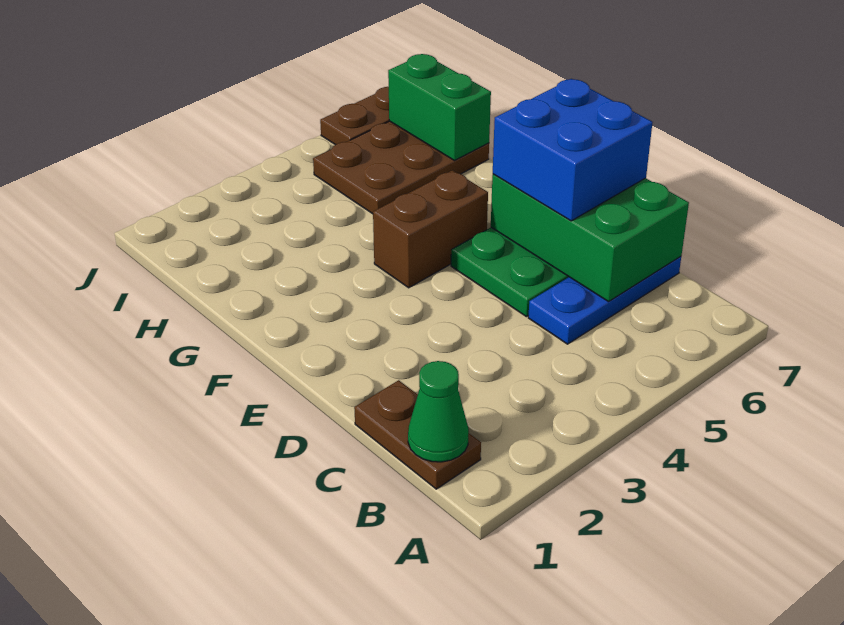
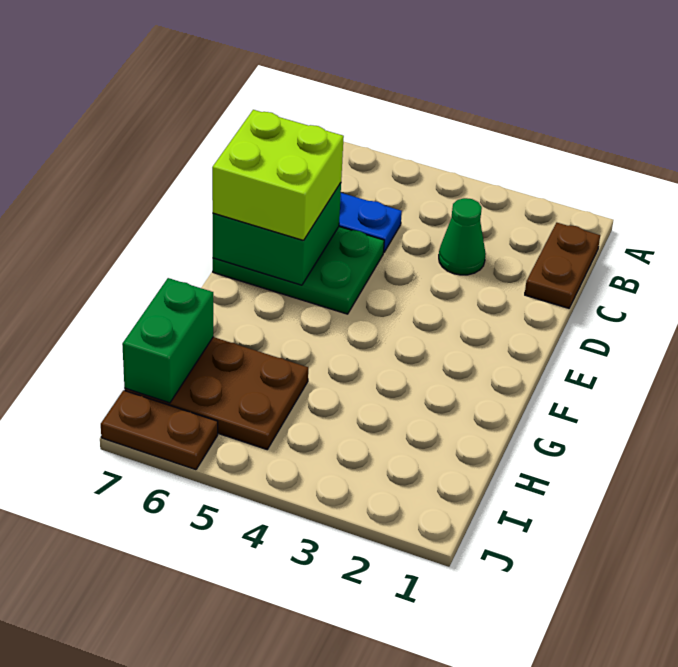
green 1x1 cone [408,361,469,462] -> green 1x1 cone moved to [439,198,486,275]
green 2x3 brick [491,174,689,302] -> green 2x2 brick [213,183,341,285]
blue 2x2 brick [493,79,653,221] -> lime 2x2 brick [212,110,344,241]
brown 1x2 brick [373,170,488,288] -> none

